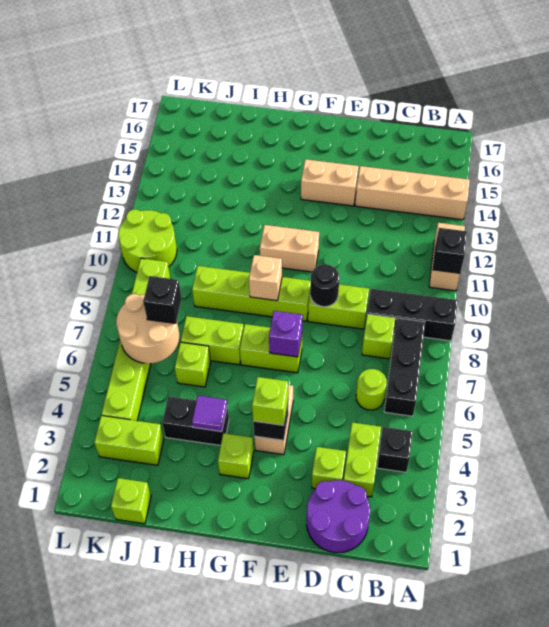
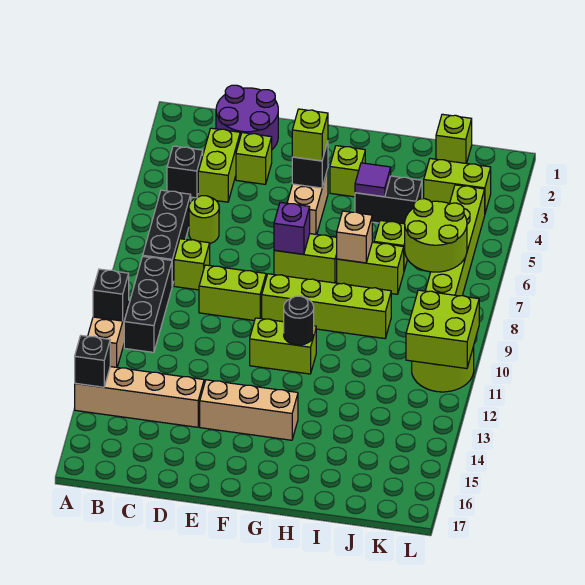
black 1x3 brick [367,289,458,341] -> black 1x3 brick turned to [124,256,172,352]
black 1x1 round brick [310,264,339,307] -> black 1x1 round brick moved to [284,296,314,345]
tan 1x2 brick [301,159,359,206] -> tan 1x3 brick [200,380,298,440]
tan 1x2 brick [260,225,319,272] -> lime 1x2 brick [250,318,316,374]
tan 1x1 brick [249,255,282,301] -> tan 1x1 brick moved to [337,211,372,263]
tan 2x2 round brick [116,294,179,364] -> lime 2x2 round brick [405,199,467,272]
black 1x1 brick [143,276,182,323] -> black 1x1 brick moved to [75,335,110,387]
none -> lime 2x2 brick [406,290,479,369]

